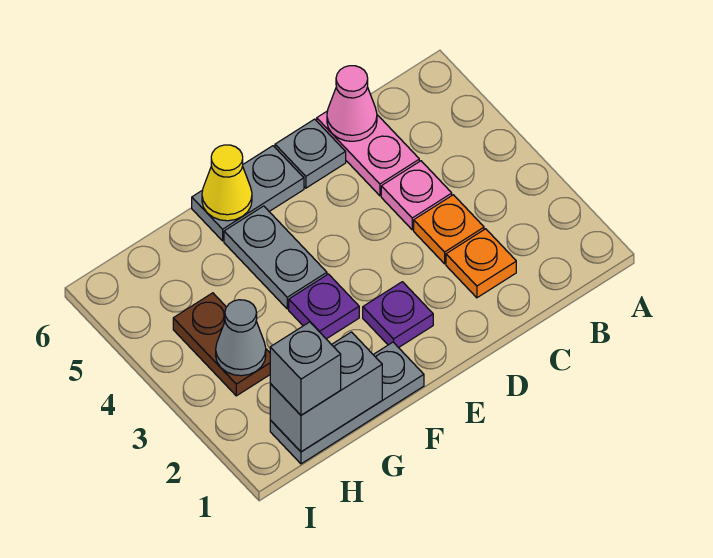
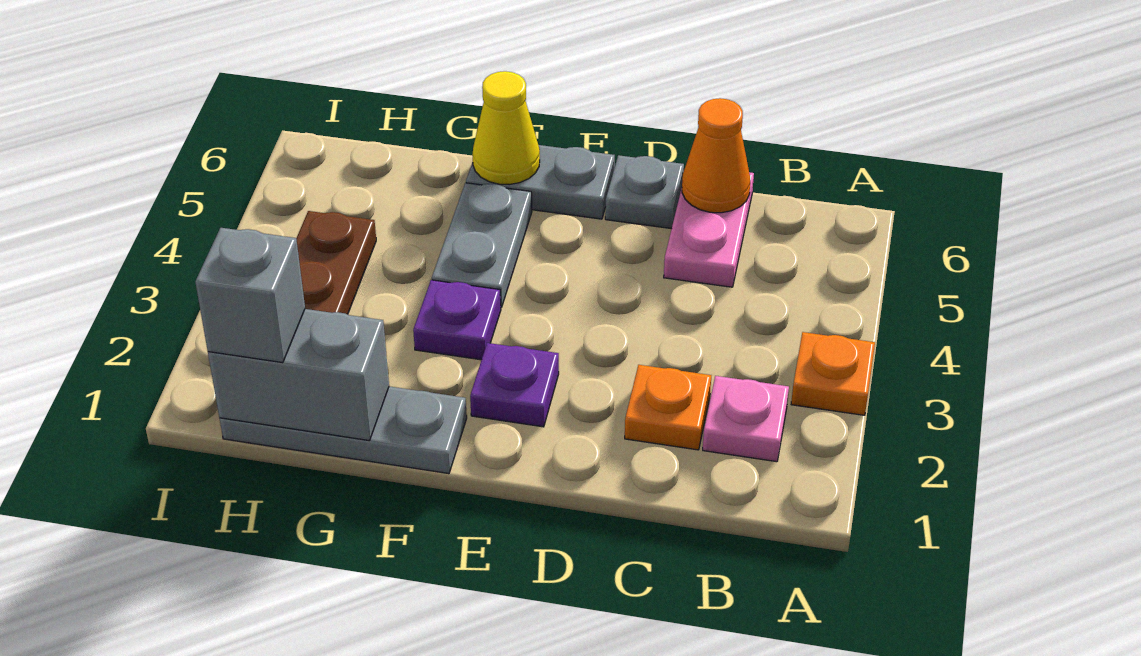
orange 1x1 plate [414,195,484,264] -> orange 1x1 plate moved to [791,332,875,415]
pink 1x1 plate [381,161,452,230] -> pink 1x1 plate moved to [703,376,789,462]
pink 1x1 cone [327,66,377,141] -> orange 1x1 cone [682,98,750,213]
grey 1x1 cone [216,300,266,376] -> none

